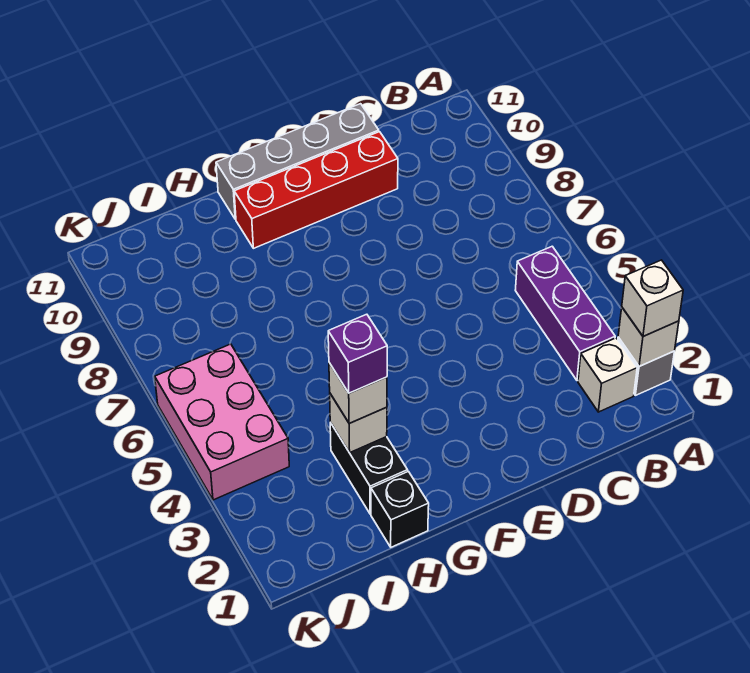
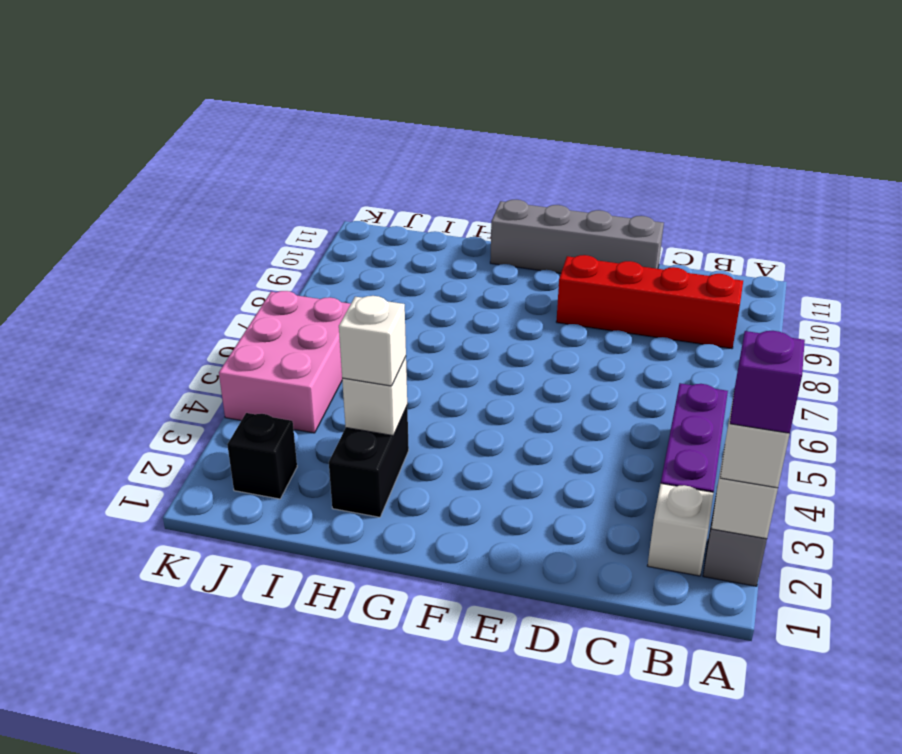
red 1x4 brick [234,132,398,248] -> red 1x4 brick moved to [556,255,743,349]
black 1x1 brick [371,471,429,547] -> black 1x1 brick moved to [227,413,297,499]
purple 1x1 brick [328,314,387,393] -> purple 1x1 brick moved to [730,331,805,433]

